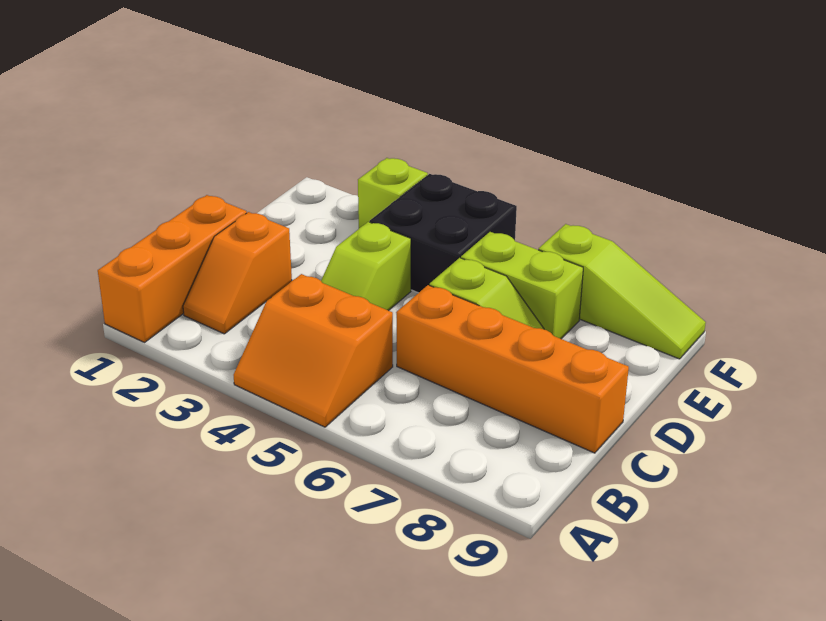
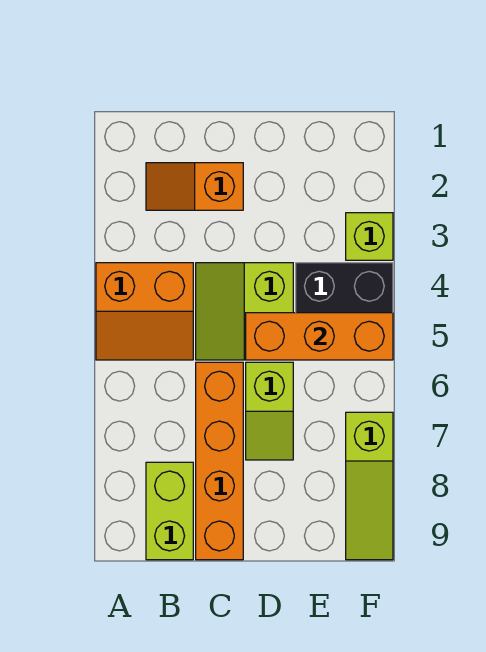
orange 1x3 brick [98,195,247,342] -> orange 1x3 brick moved to [246,313,393,360]
orange 2x2 slope [234,274,393,427] -> orange 2x2 slope turned to [96,263,193,360]
lime 1x2 slope [321,222,411,311] -> lime 2x2 slope [196,263,293,360]
lime 1x2 brick [461,232,583,339] -> lime 1x2 brick moved to [146,462,193,560]

